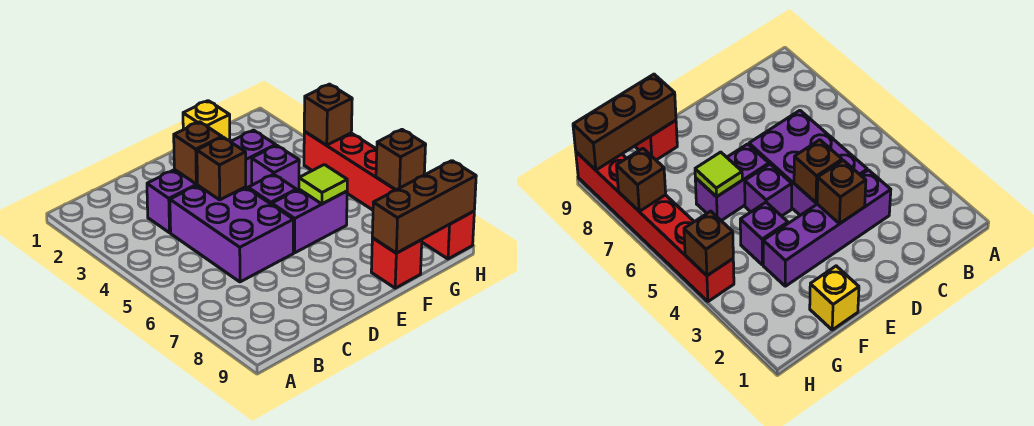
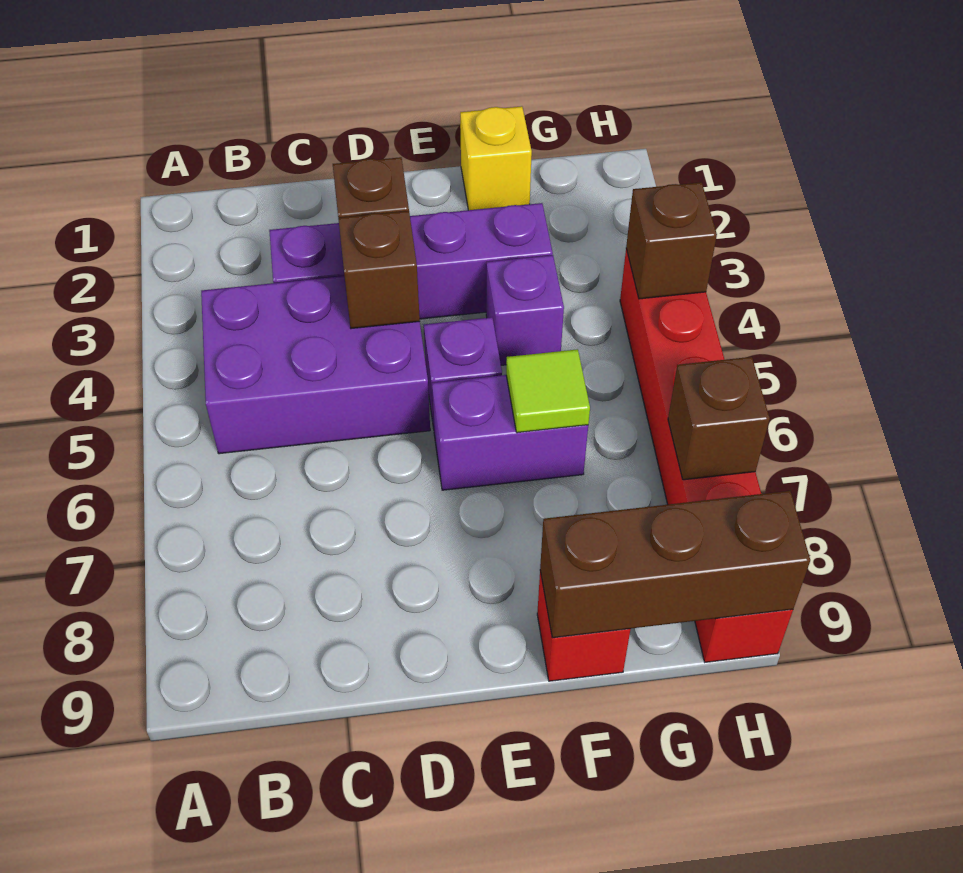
purple 2x3 brick [170,185,294,282] -> purple 2x3 brick turned to [201,276,430,454]

